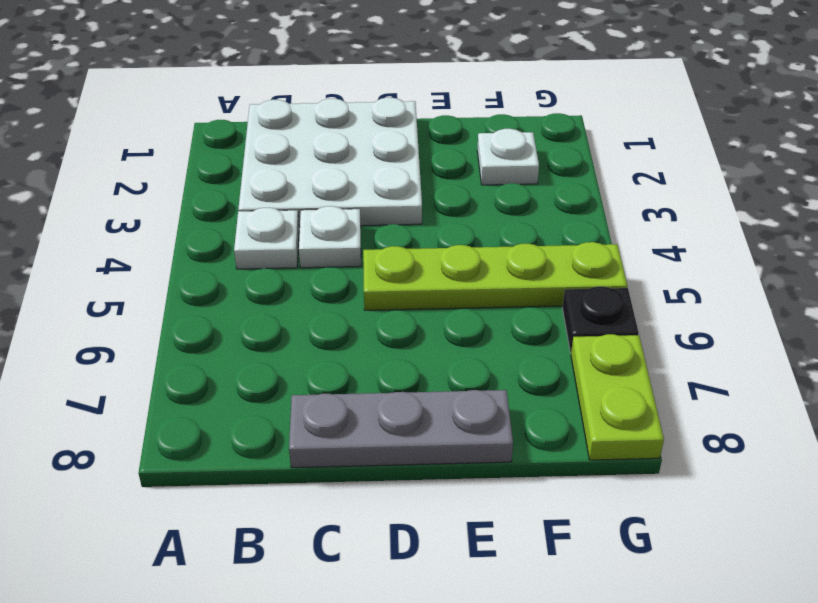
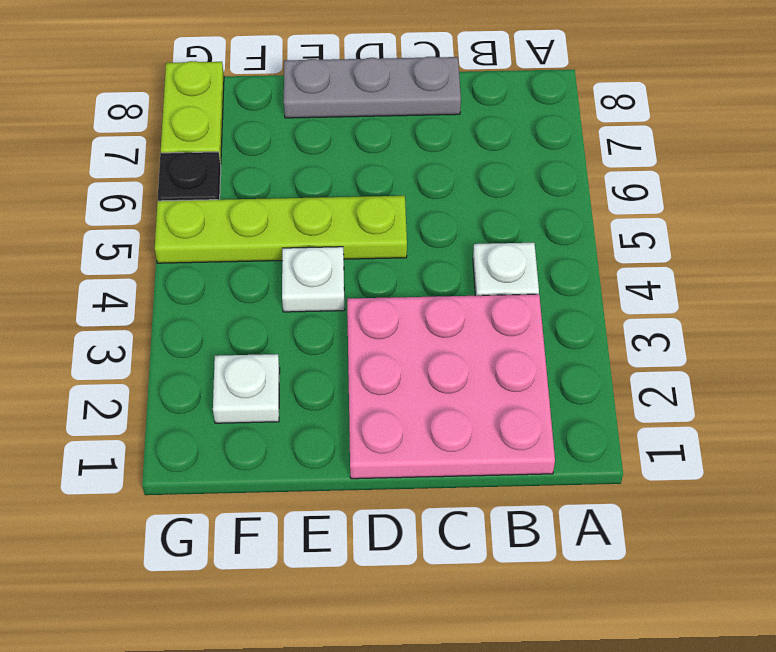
white 3x3 plate [238,98,422,227] -> pink 3x3 plate [347,294,555,479]
white 1x1 plate [299,206,361,268] -> white 1x1 plate moved to [282,247,345,312]

